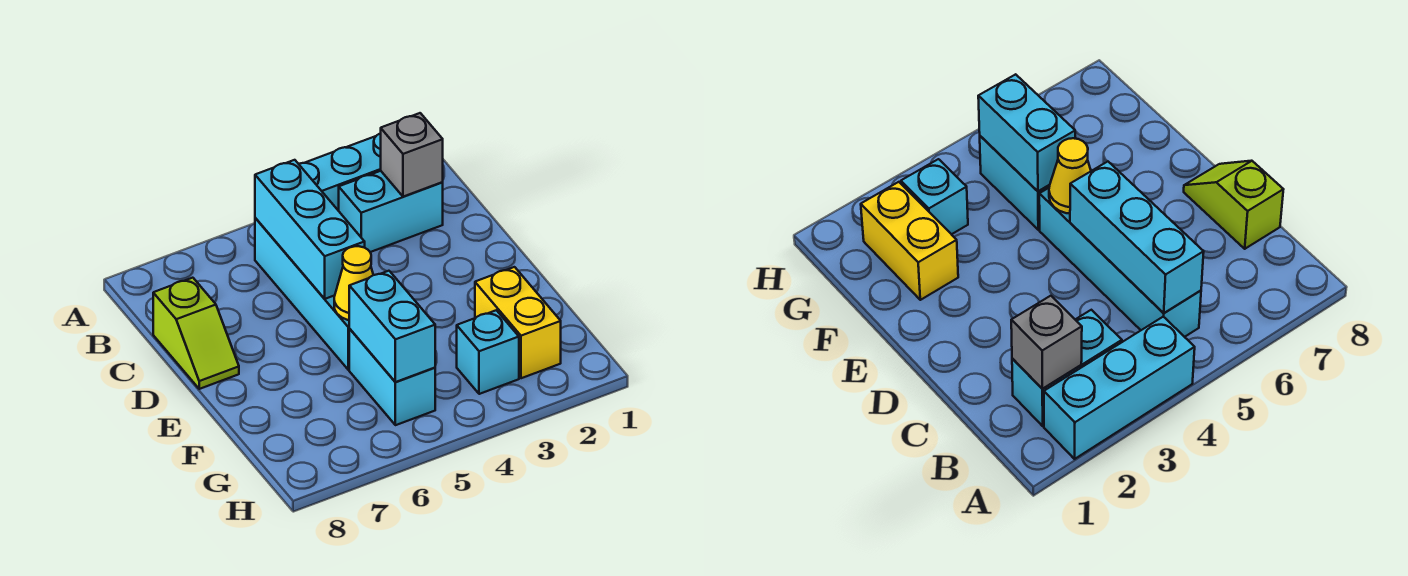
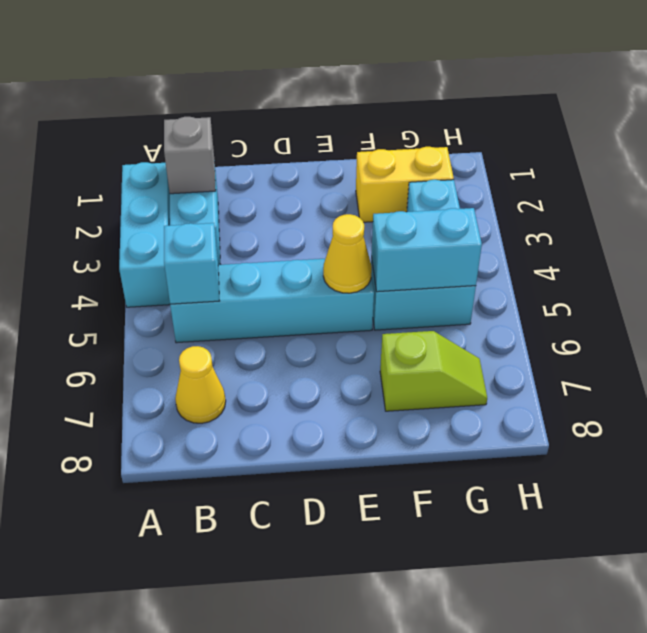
cyan 1x3 brick [255,160,365,299] -> cyan 1x1 brick [164,223,219,304]
none -> yellow 1x1 cone [175,346,226,423]
lime 1x2 slope [153,278,239,389] -> lime 1x2 slope moved to [380,331,487,411]

